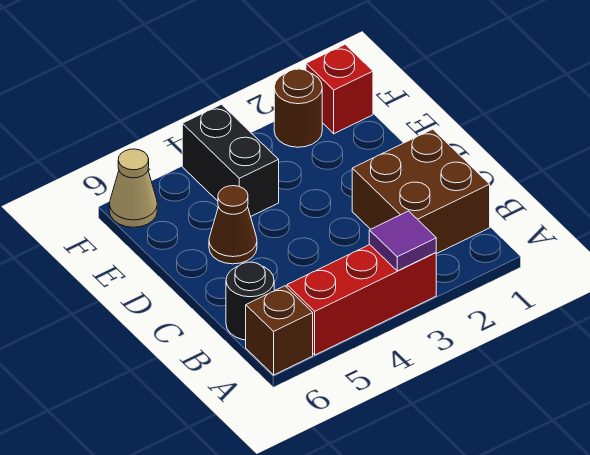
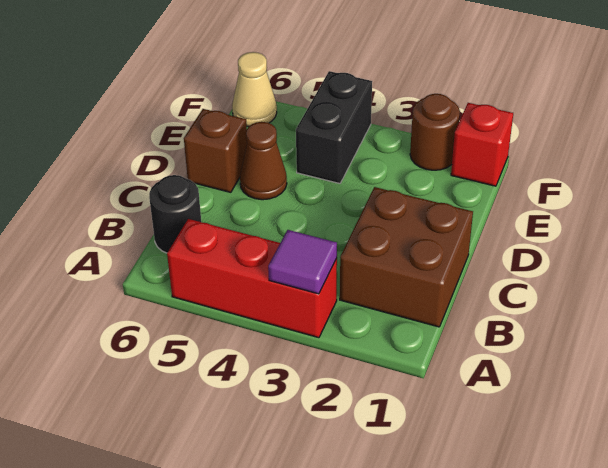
brown 1x1 brick [246,286,313,375] -> brown 1x1 brick moved to [184,109,247,192]

